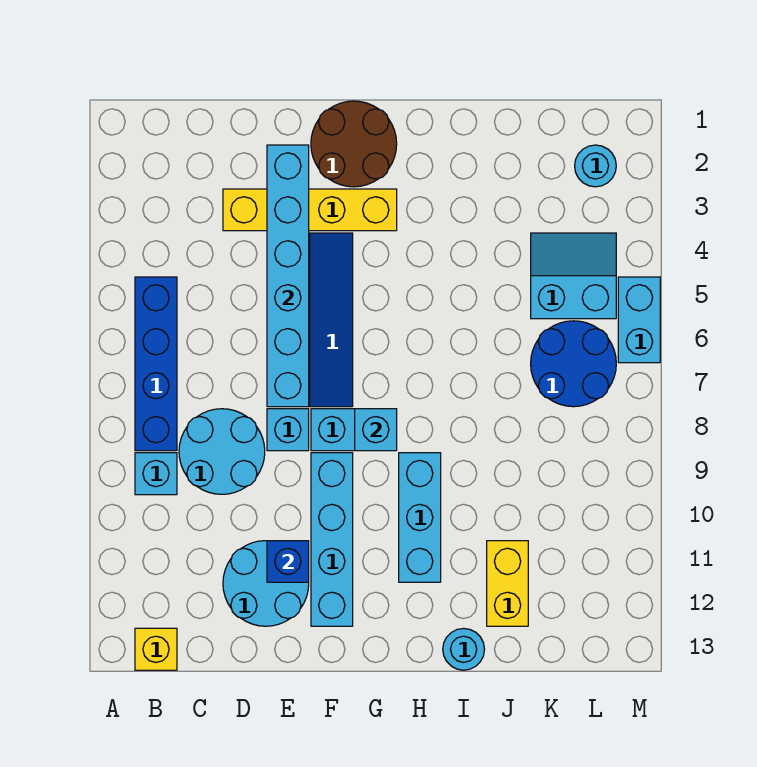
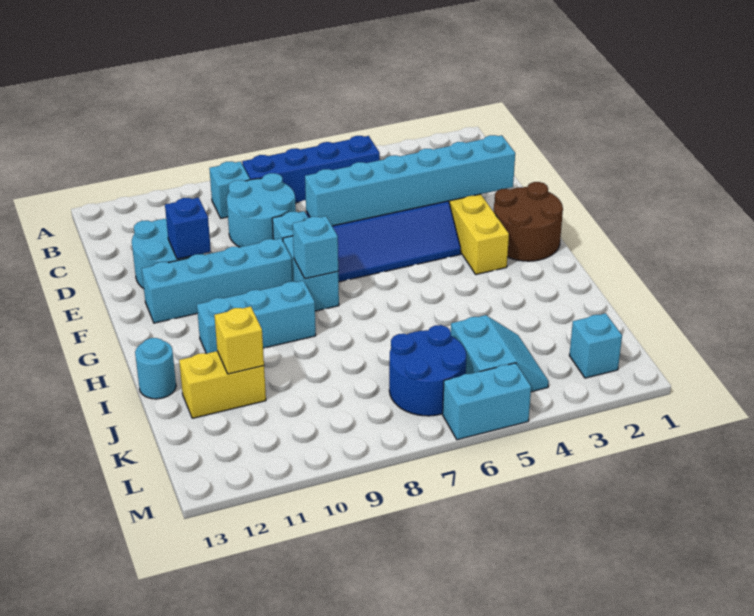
yellow 1x1 brick [135,628,177,670] -> yellow 1x1 brick moved to [214,307,264,374]
cyan 1x1 round brick [575,145,616,187] -> cyan 1x1 brick [569,313,622,378]

